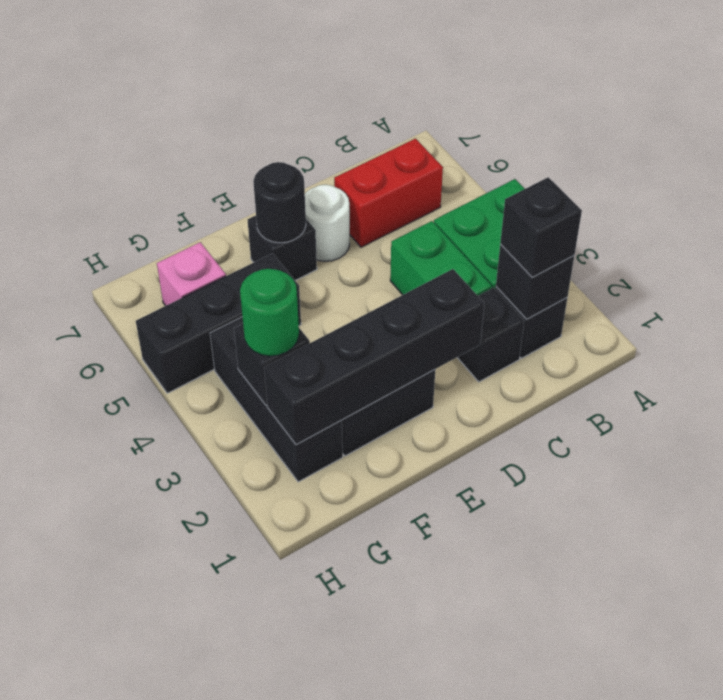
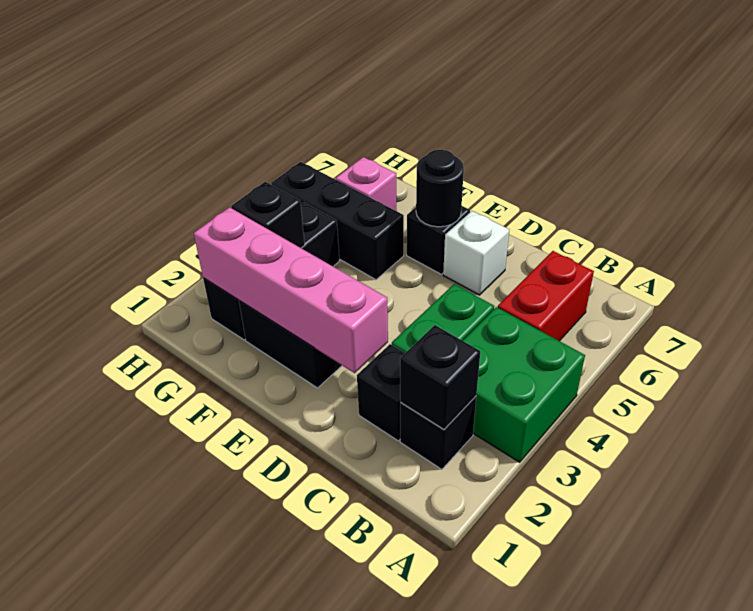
black 1x1 brick [500,177,582,277] -> none
red 1x2 brick [334,139,443,247] -> red 1x2 brick turned to [498,251,594,341]
black 1x4 brick [264,269,485,445] -> pink 1x4 brick [194,207,388,373]
white 1x1 round brick [305,185,350,261] -> white 1x1 brick [443,211,509,295]
green 1x1 round brick [240,269,299,356] -> none

